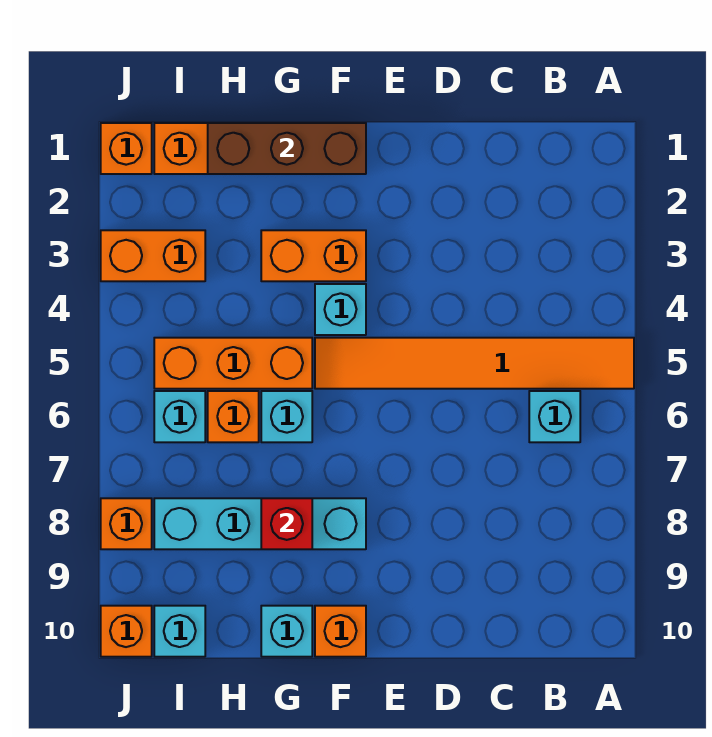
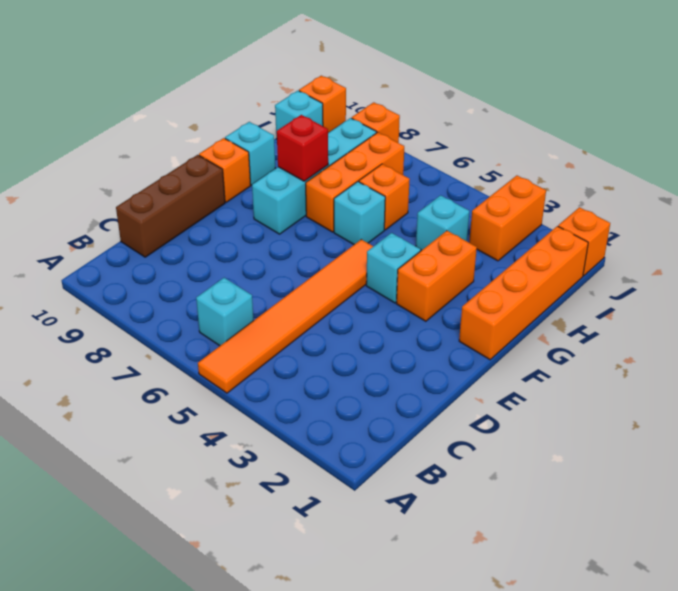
brown 1x3 brick [208,123,366,174] -> brown 1x3 brick moved to [116,155,225,257]
orange 1x3 brick [154,338,312,389] -> orange 1x3 brick moved to [306,132,404,232]
cyan 1x1 brick [154,391,205,442] -> cyan 1x1 brick moved to [416,195,469,251]

